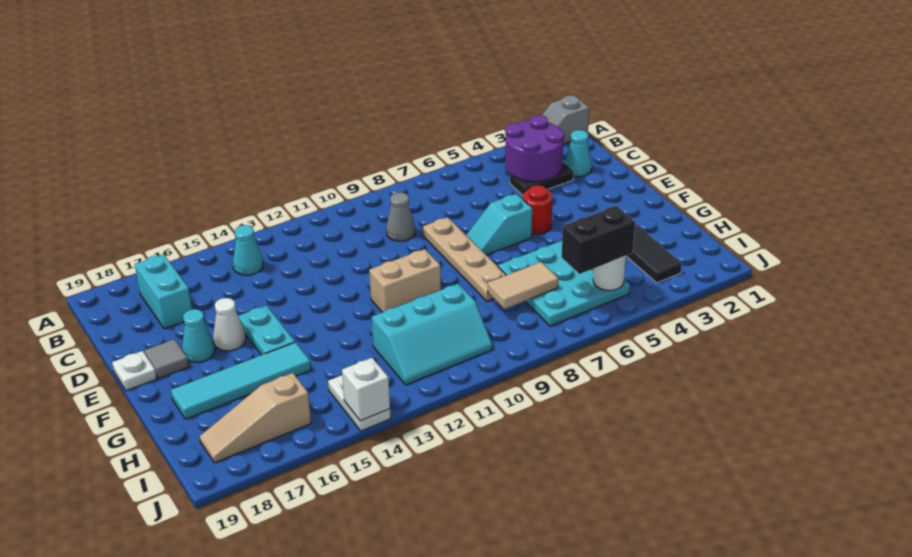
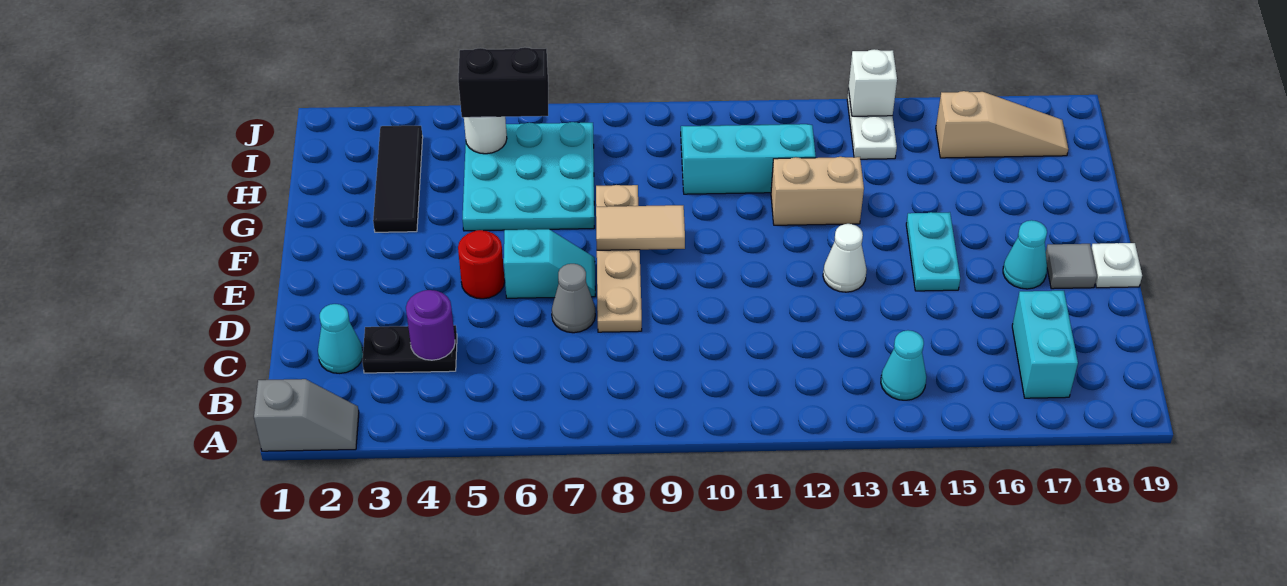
purple 2x2 round brick [505,115,564,182] -> purple 1x1 round brick [406,290,455,360]
grey 1x1 cone [386,192,415,241] -> grey 1x1 cone moved to [552,264,595,333]
white 1x1 cone [213,298,246,351] -> white 1x1 cone moved to [823,224,867,292]
tan 1x2 brick [369,249,441,312] -> tan 1x2 brick moved to [771,157,864,225]
cyan 1x4 tile [171,342,311,419] -> none
tan 1x2 tile [488,262,558,309] -> tan 1x2 tile moved to [596,205,685,250]

